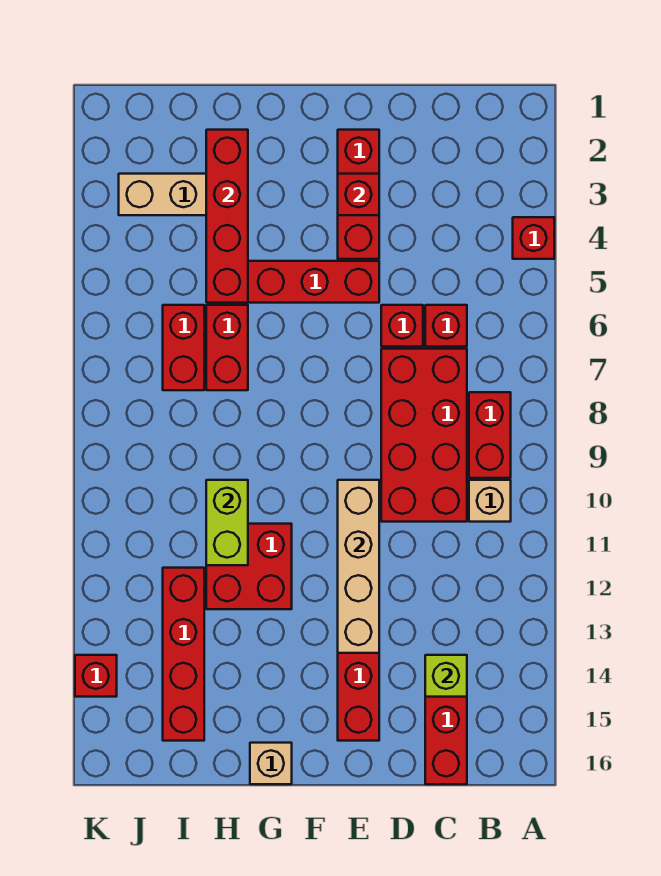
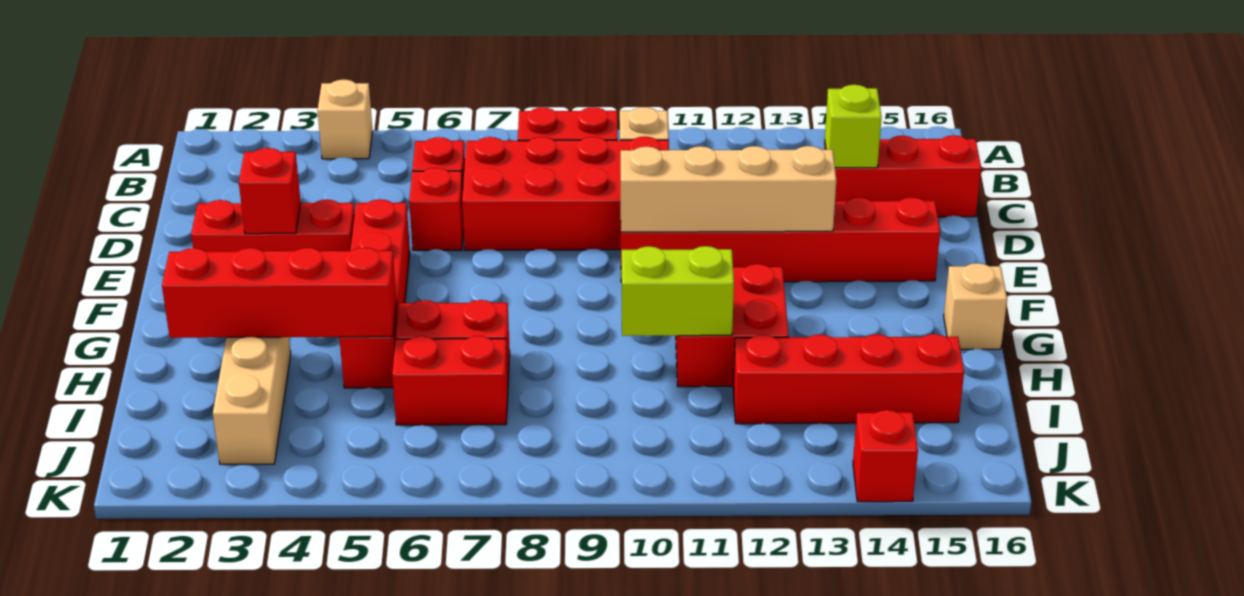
red 1x1 brick [513,217,554,259] -> tan 1x1 brick [317,79,373,159]

